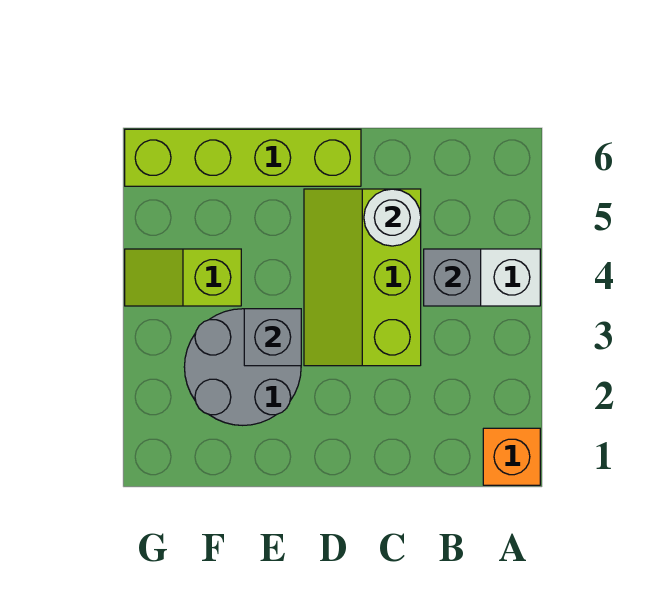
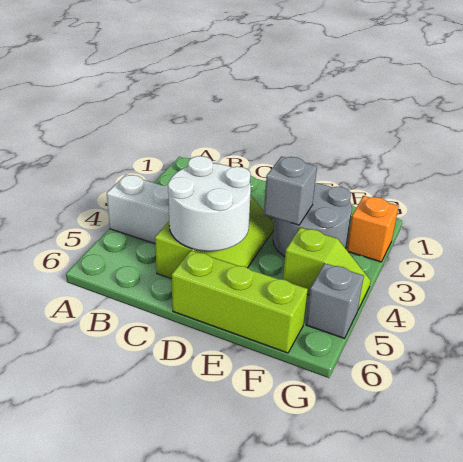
orange 1x1 brick [483,428,540,485] -> orange 1x1 brick moved to [347,196,399,262]
grey 1x1 brick [424,249,481,306] -> grey 1x1 brick moved to [306,263,364,338]
white 1x1 round brick [364,189,421,246] -> white 2x2 round brick [168,156,251,251]
lime 1x4 brick [125,129,361,186] -> lime 1x3 brick [172,250,308,353]

